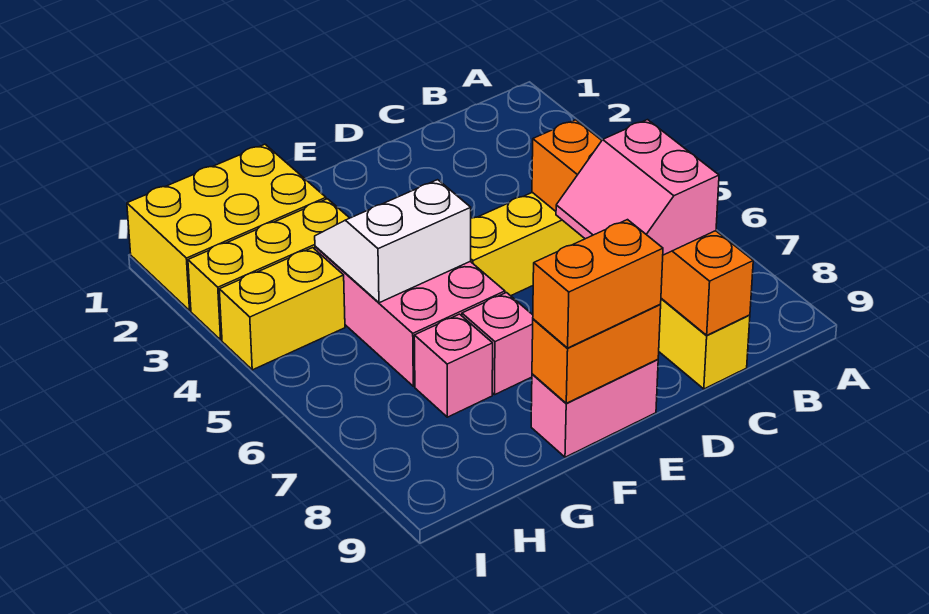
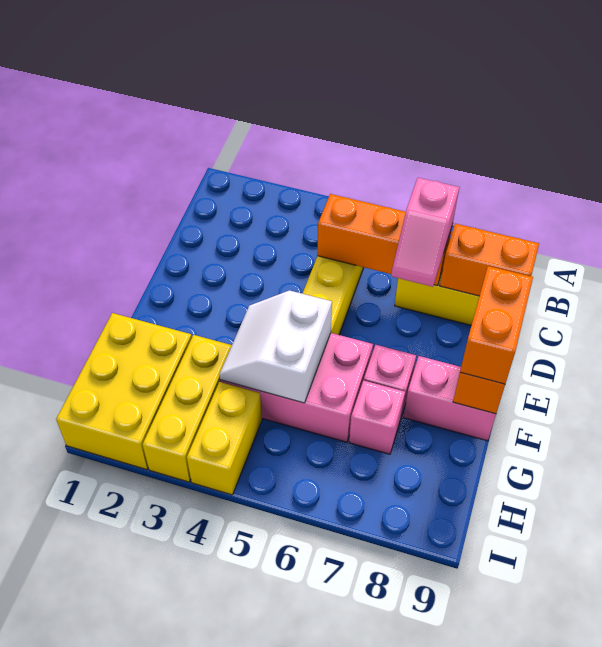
pink 2x2 slope [556,120,719,255] -> pink 1x2 slope [391,178,459,287]
pink 1x2 brick [531,359,658,457] -> pink 1x2 brick turned to [404,356,496,441]

